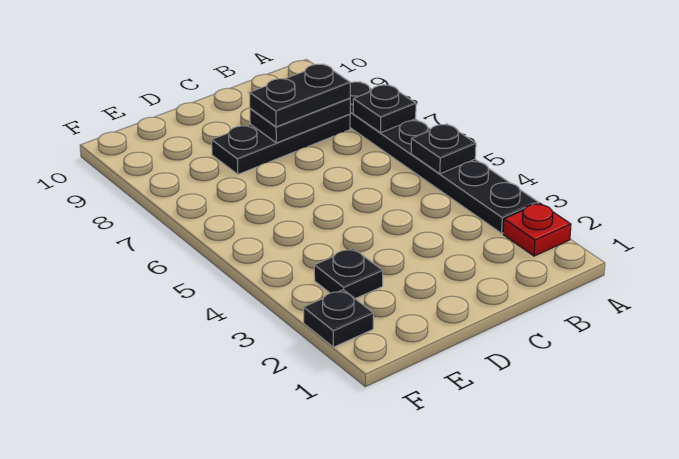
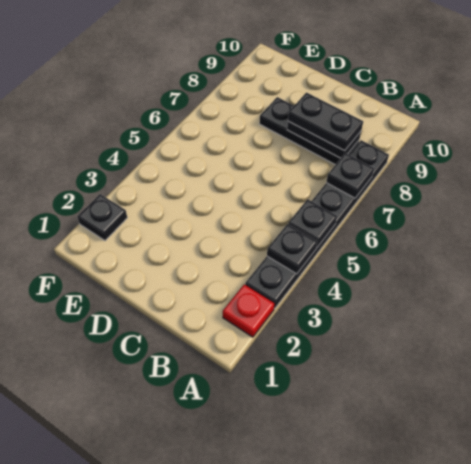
black 1x1 plate [314,248,383,299] -> black 1x1 plate moved to [267,224,317,274]

